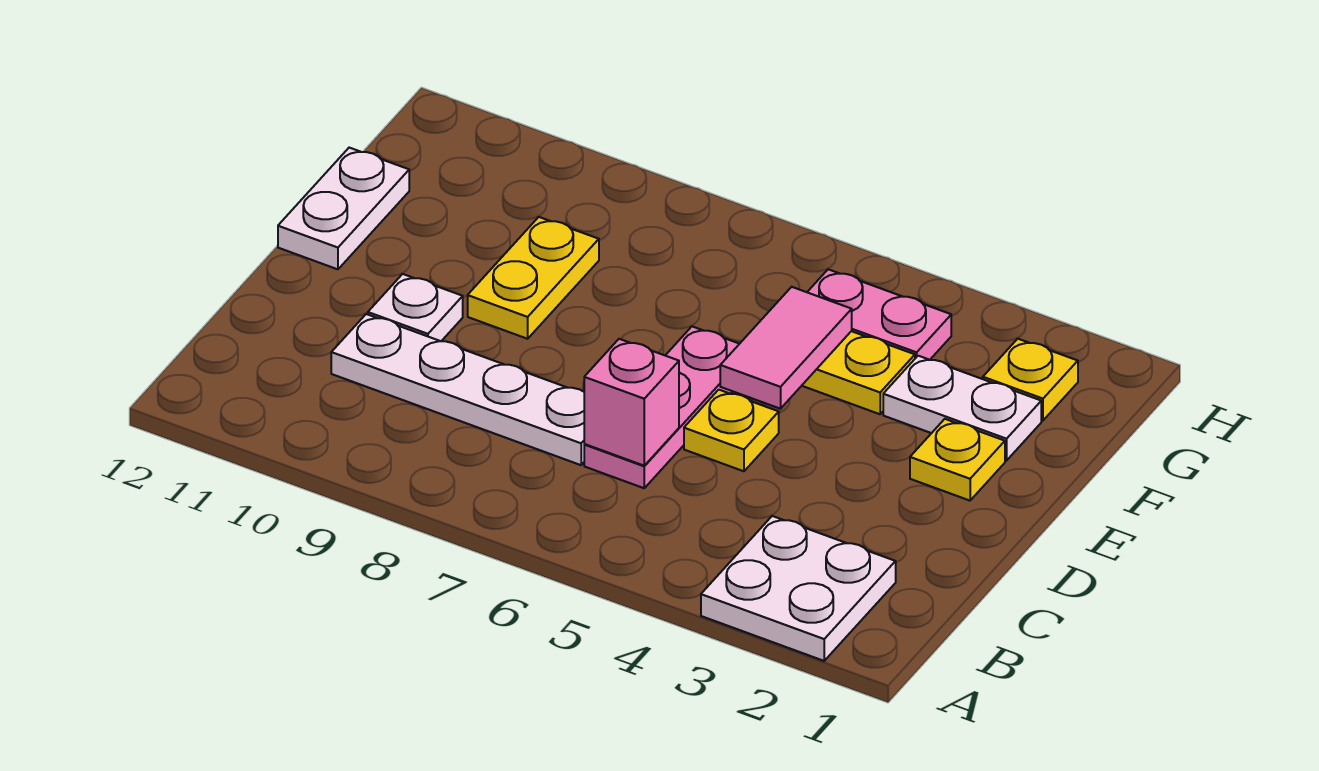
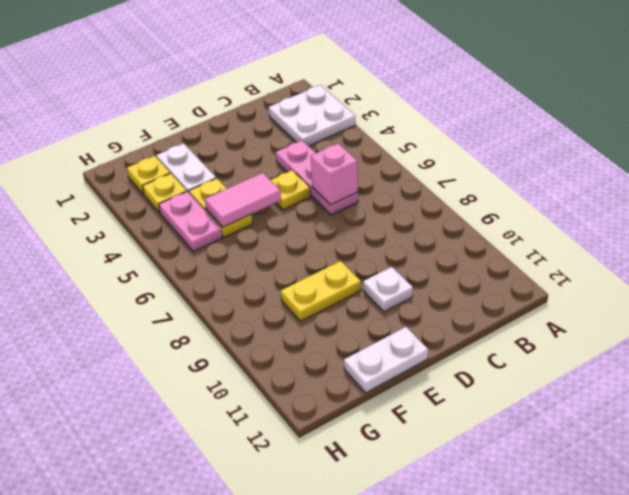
pink 1x3 plate [584,326,739,488] -> pink 1x3 plate turned to [276,140,358,215]
white 1x4 plate [331,314,585,465] -> none
yellow 1x1 plate [910,419,1005,501] -> yellow 1x1 plate moved to [143,173,187,213]

